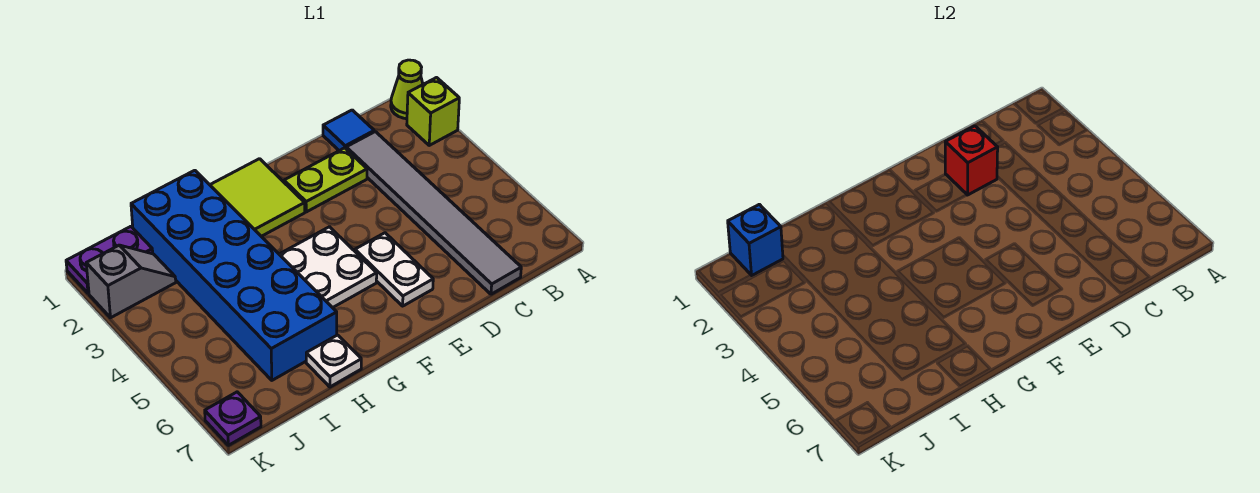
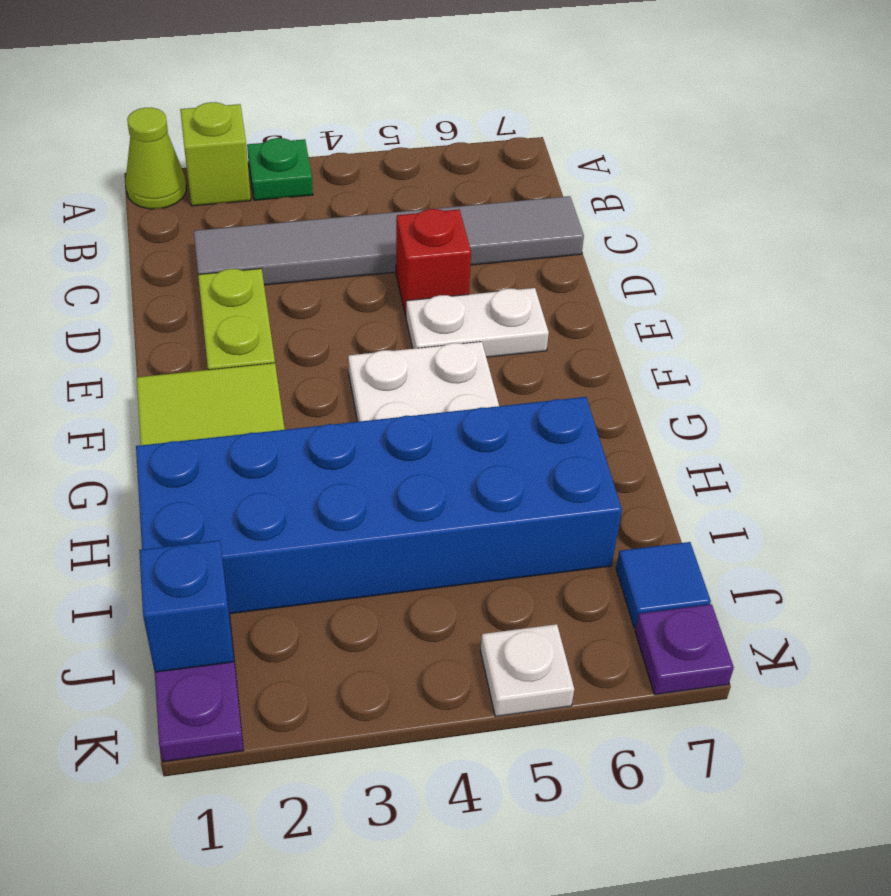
none -> green 1x1 plate [247,138,313,200]
blue 1x1 tile [323,110,374,151] -> blue 1x1 tile moved to [616,542,711,628]
red 1x1 brick [945,126,998,195] -> red 1x1 brick moved to [396,209,471,316]
white 1x1 plate [306,335,361,387] -> white 1x1 plate moved to [481,624,574,716]
grey 1x2 slope [86,245,176,318] -> none

